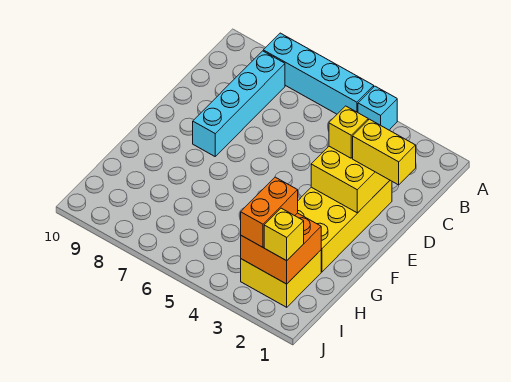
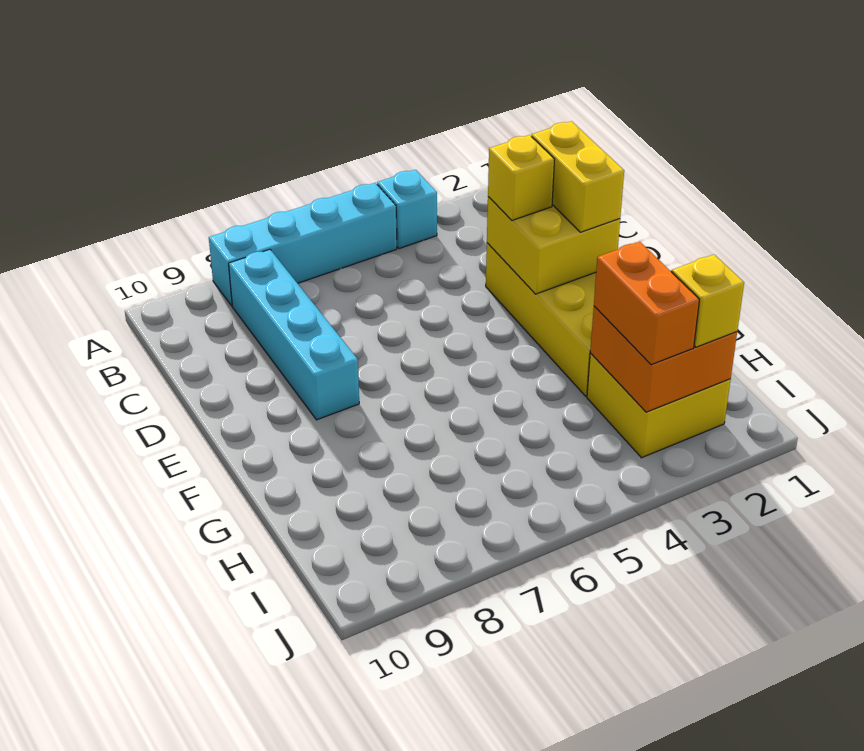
yellow 1x2 brick [353,119,416,185] -> yellow 1x2 brick turned to [532,121,624,232]

